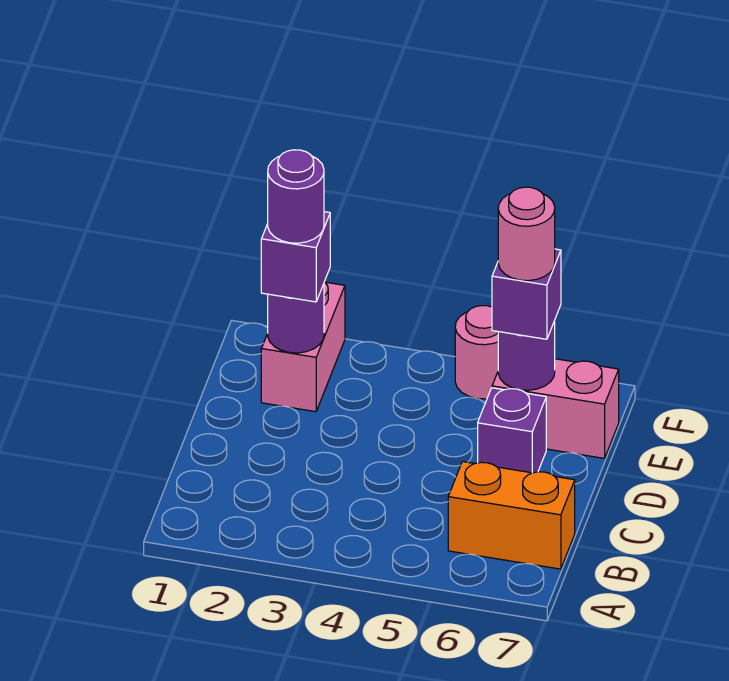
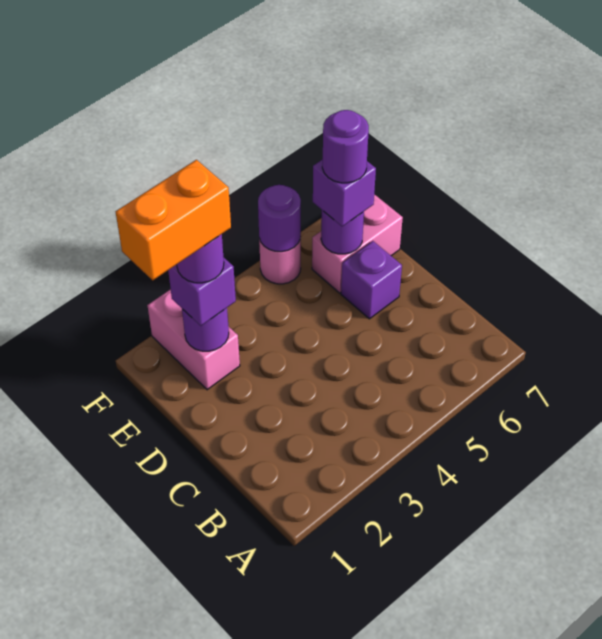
orange 1x2 brick [448,462,575,569] -> orange 1x2 brick moved to [116,160,231,280]
pink 1x1 round brick [498,187,555,281] -> purple 1x1 round brick [322,110,369,183]
none -> purple 1x1 round brick [258,185,301,252]

